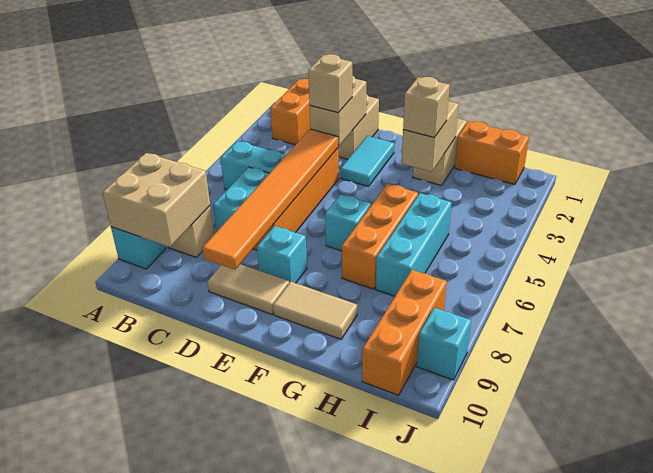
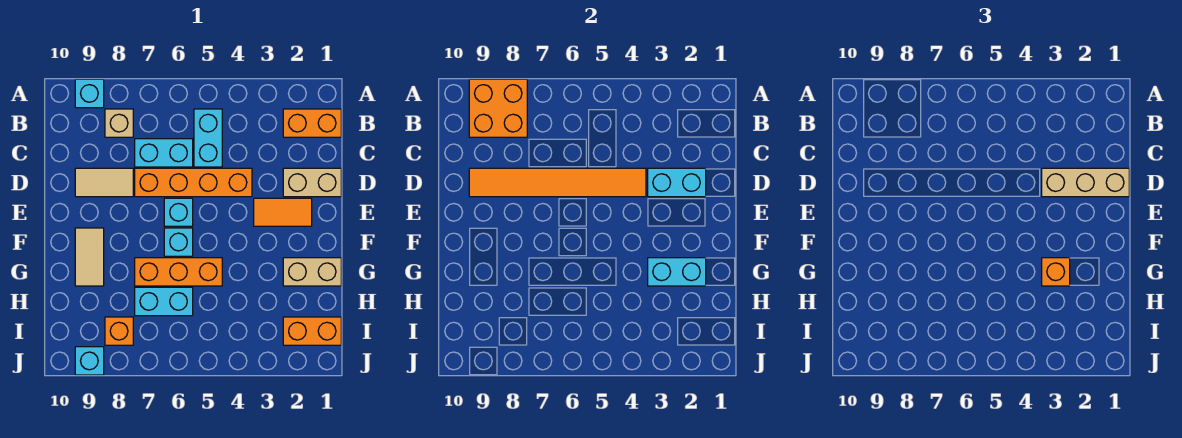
tan 2x2 brick [103,153,210,247] -> orange 2x2 brick [469,79,527,137]
tan 1x2 brick [310,76,366,146] -> cyan 1x2 brick [648,168,706,197]
tan 1x1 brick [308,54,352,113] -> tan 1x3 brick [1042,168,1129,197]
tan 1x2 tile [207,264,289,314] -> tan 1x2 tile turned to [75,168,133,197]
cyan 1x2 tile [341,136,394,186] -> orange 1x2 tile [254,198,312,226]
cyan 1x1 brick [257,226,307,283] -> cyan 1x1 brick moved to [164,198,193,226]
tan 1x2 brick [402,101,459,172] -> cyan 1x2 brick [648,258,706,286]
tan 1x1 brick [403,77,450,138] -> orange 1x1 brick [1042,258,1070,286]
orange 1x2 brick [455,121,529,185] -> orange 1x2 brick turned to [283,317,341,345]
cyan 1x3 brick [376,193,452,296] -> cyan 1x2 brick [135,287,193,316]
orange 1x3 brick [362,270,447,395] -> orange 1x1 brick [105,317,133,345]

